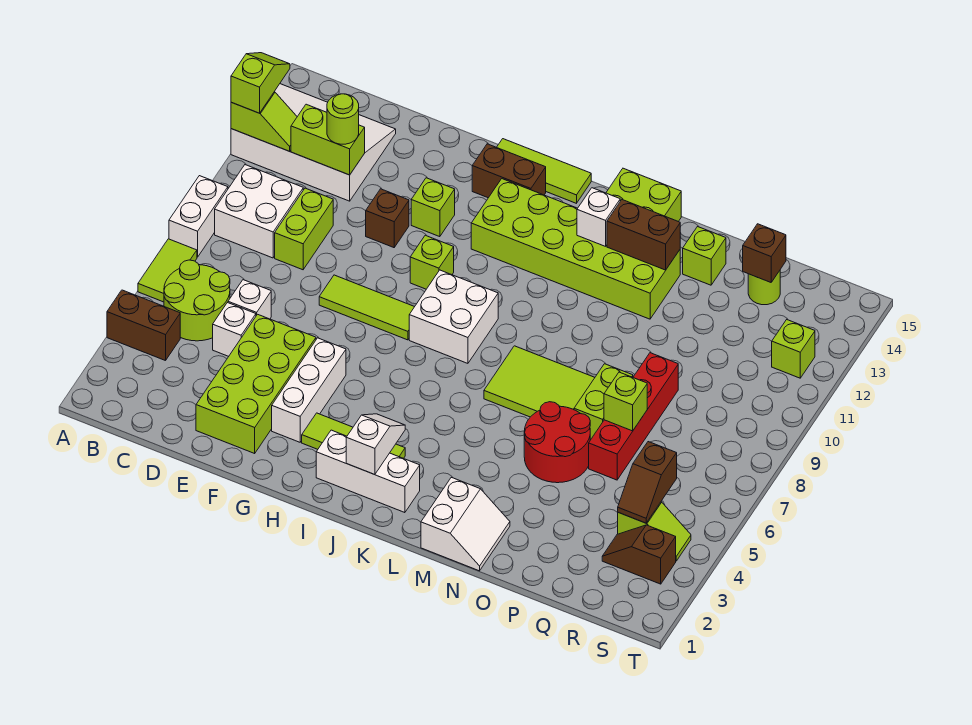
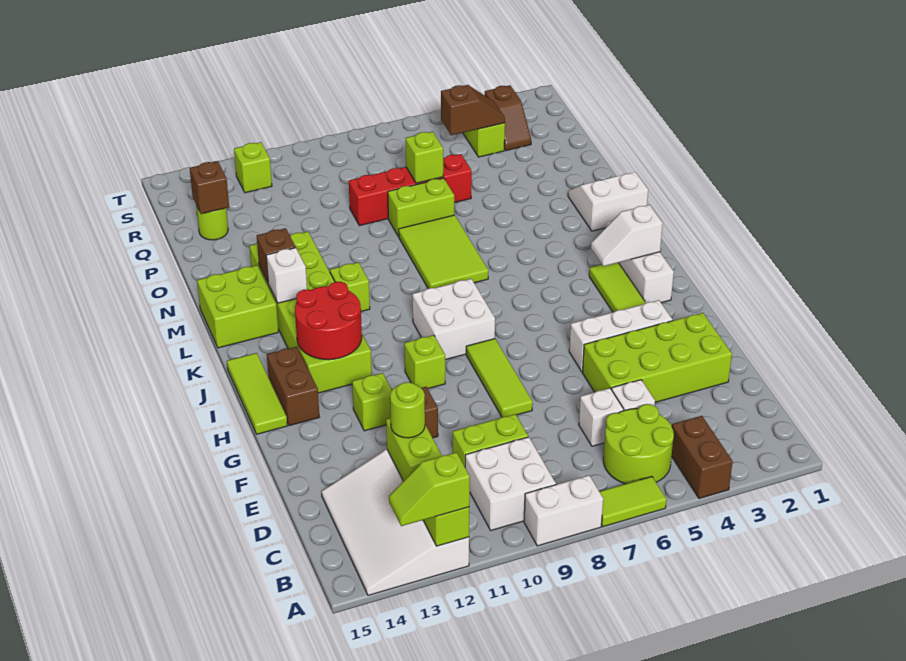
brown 1x2 brick [607,200,680,270] -> brown 1x1 brick [257,228,296,282]
red 2x2 round brick [524,402,590,483] -> red 2x2 round brick moved to [295,282,362,360]
lime 1x1 brick [683,227,726,285] -> lime 1x1 brick moved to [330,262,370,312]

